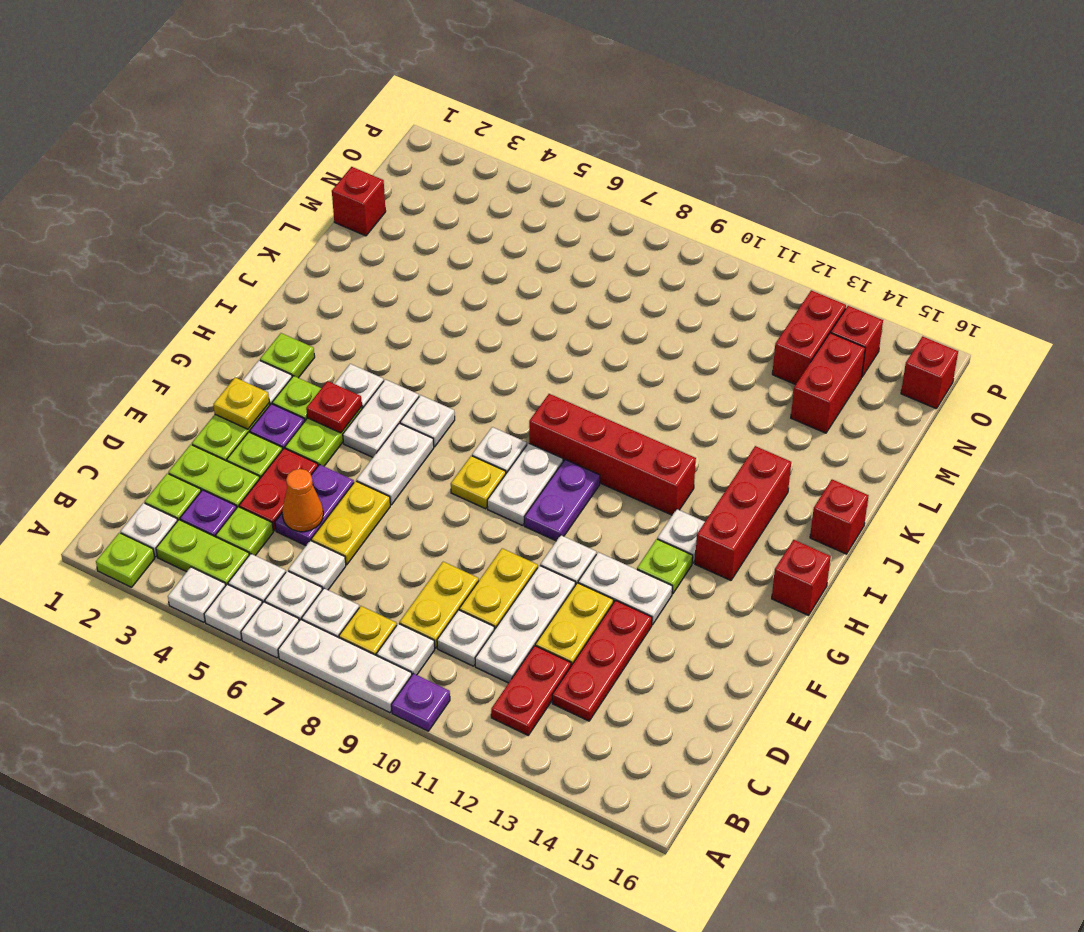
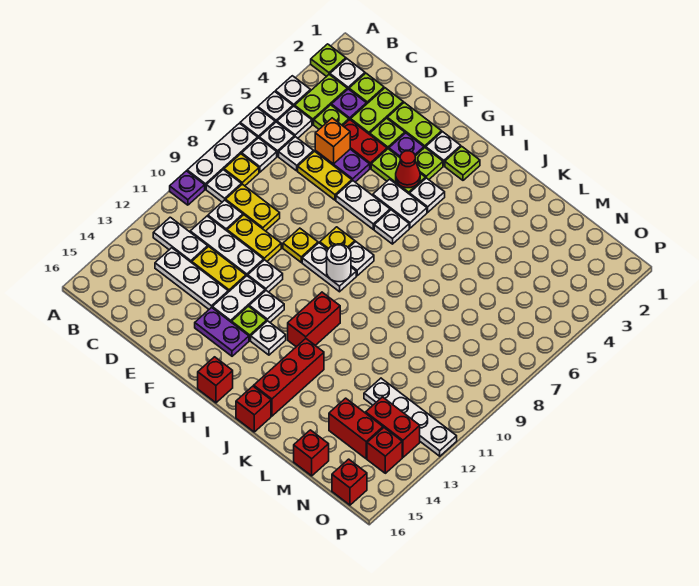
red 1x2 plate [491,646,571,735] -> white 1x2 plate [153,217,208,263]
red 1x3 plate [552,600,652,721] -> white 1x3 plate [155,248,228,309]
orange 1x1 cone [282,469,323,532] -> orange 1x1 brick [315,118,350,164]
yellow 1x1 plate [213,378,269,429] -> yellow 1x1 plate moved to [283,228,318,262]
red 1x1 plate [306,381,362,433] -> red 1x1 cone [396,151,420,188]
purple 1x2 plate [524,460,600,541] -> purple 1x2 plate moved to [195,307,249,356]
none -> white 1x1 plate [249,291,284,322]
none -> white 1x1 round brick [327,244,351,282]
red 1x3 brick [695,446,791,580] -> red 1x3 brick turned to [254,339,324,416]
red 1x4 brick [529,394,696,515] -> red 1x2 brick [288,292,340,347]
red 1x1 brick [332,167,386,236] -> red 1x1 brick moved to [294,430,329,476]
none -> white 1x4 plate [364,378,457,456]

